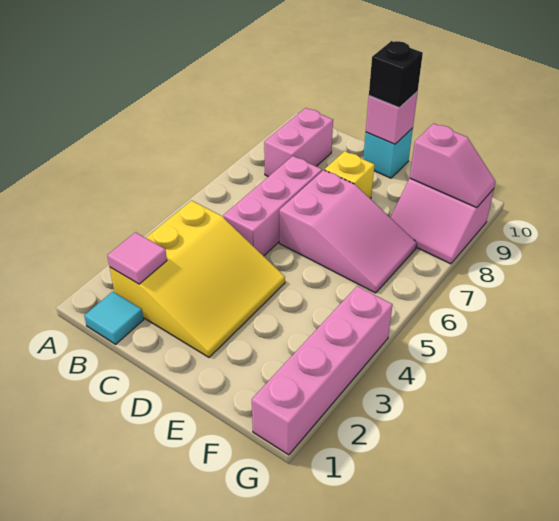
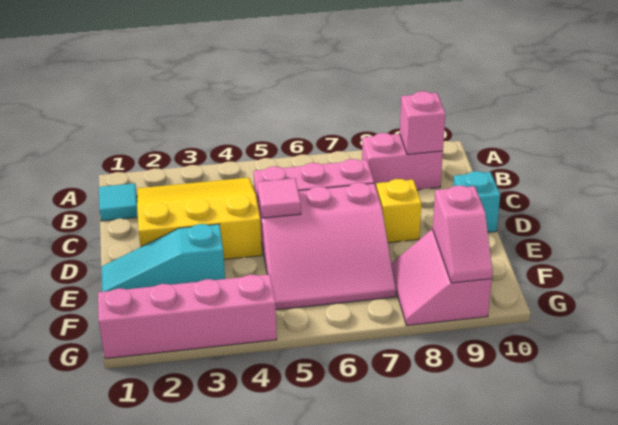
yellow 3x3 slope [110,201,285,357] -> yellow 3x3 slope turned to [137,178,262,259]
pink 1x1 tile [107,232,167,284] -> pink 1x1 tile moved to [257,178,301,218]
pink 2x3 slope [279,170,417,293] -> pink 3x3 slope [258,183,396,310]
pink 1x1 brick [366,92,418,144] -> pink 1x1 brick moved to [400,91,446,155]
black 1x1 brick [369,41,423,108] -> none
none -> cyan 1x3 slope [101,224,225,292]

